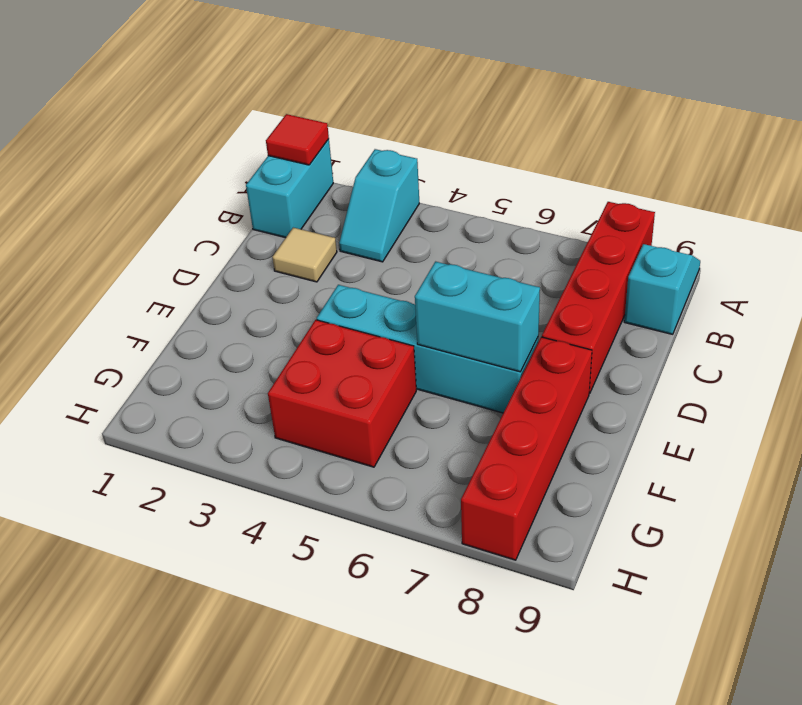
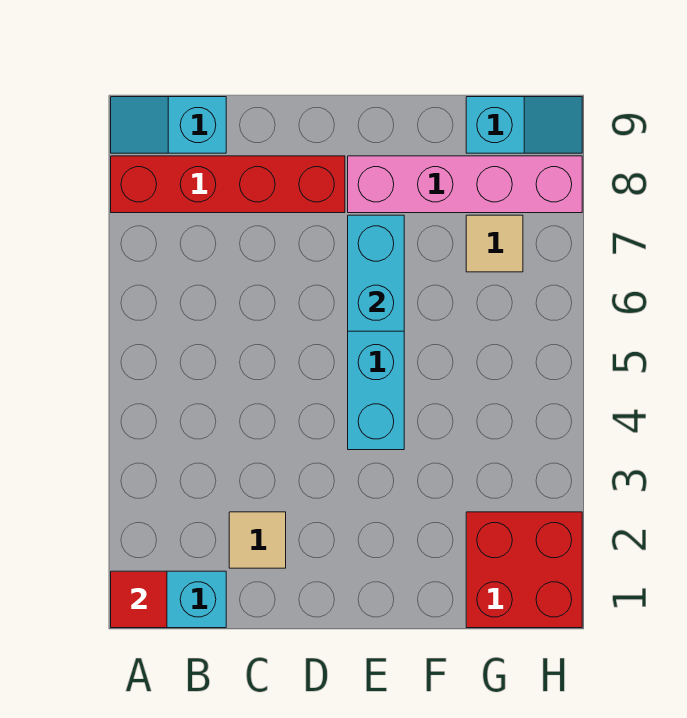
cyan 1x2 slope [339,149,419,262] -> cyan 1x2 slope moved to [466,97,582,153]
red 1x4 brick [461,337,592,560] -> pink 1x4 brick [348,156,582,213]
red 2x2 brick [268,320,416,467] -> red 2x2 brick moved to [466,512,582,628]
none -> tan 1x1 tile [466,215,523,272]

